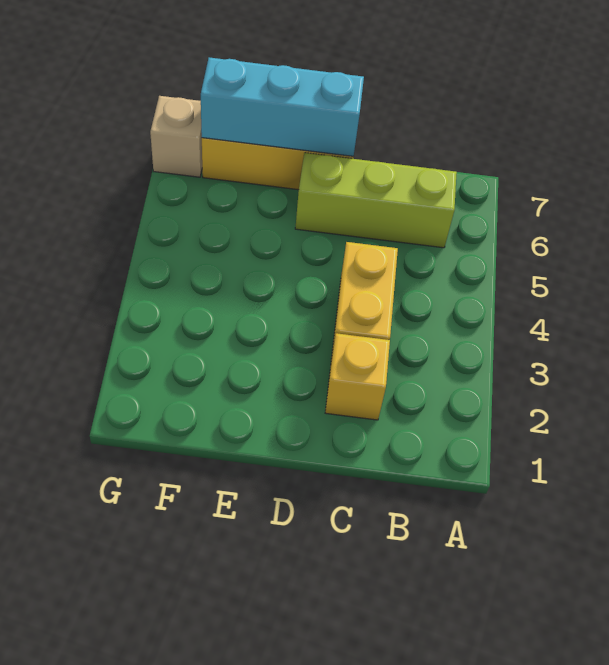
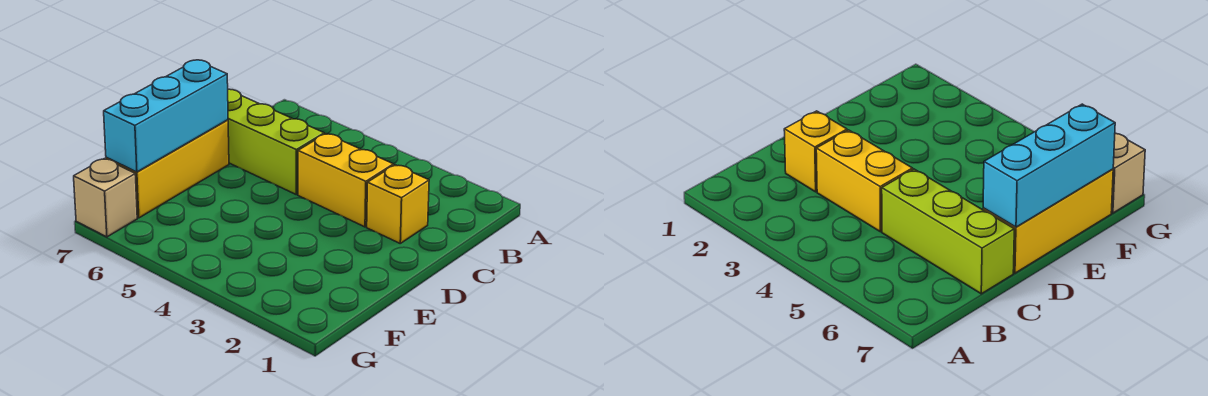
lime 1x3 brick [295,153,457,248] -> lime 1x3 brick turned to [228,89,324,195]

